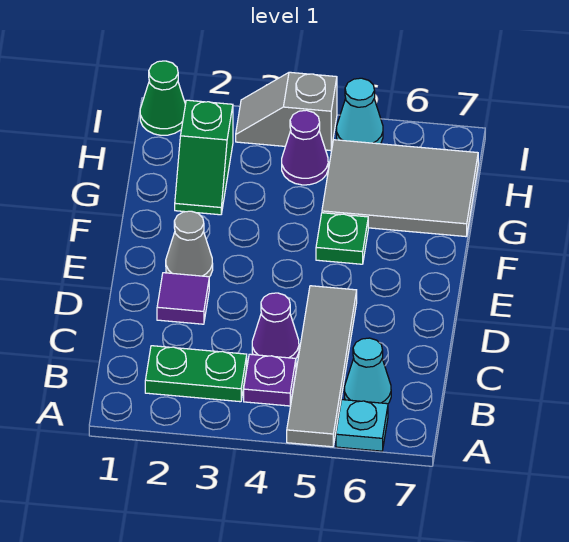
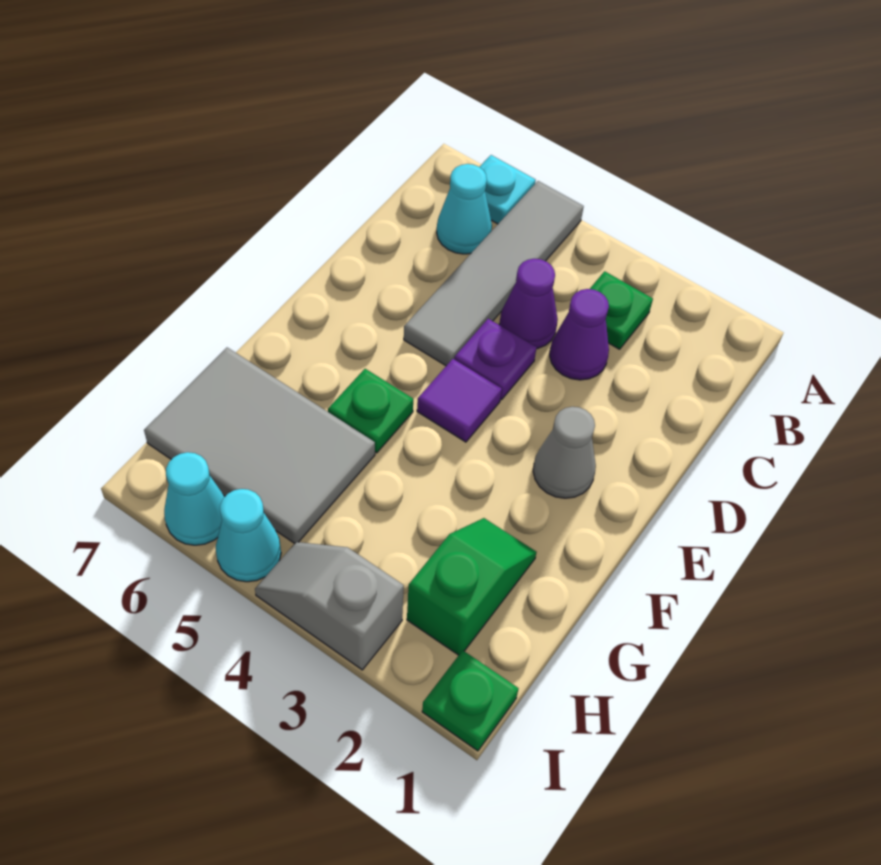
green 1x2 plate [145,346,247,402] -> green 1x1 plate [590,271,653,349]
purple 1x1 plate [244,354,296,406] -> purple 1x1 plate moved to [454,319,537,400]
purple 1x1 tile [157,273,209,324] -> purple 1x1 tile moved to [417,359,502,442]
purple 1x1 cone [282,110,328,185] -> purple 1x1 cone moved to [550,289,609,380]
green 1x1 cone [140,61,185,135] -> green 1x1 plate [422,650,519,751]
grey 1x2 slope [236,72,337,150] -> grey 1x2 slope turned to [255,542,404,670]
none -> cyan 1x1 cone [164,452,224,545]

